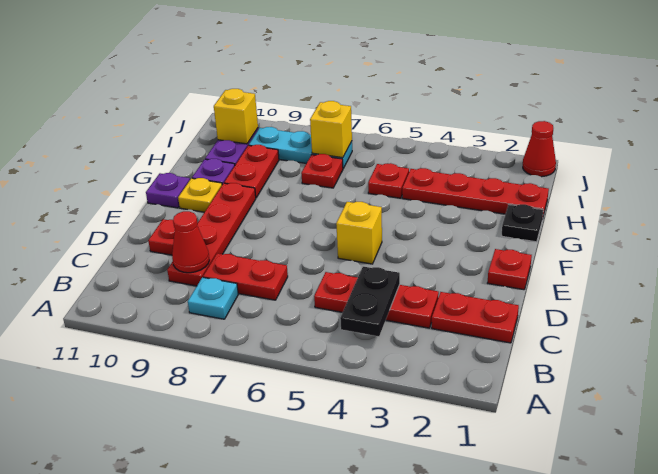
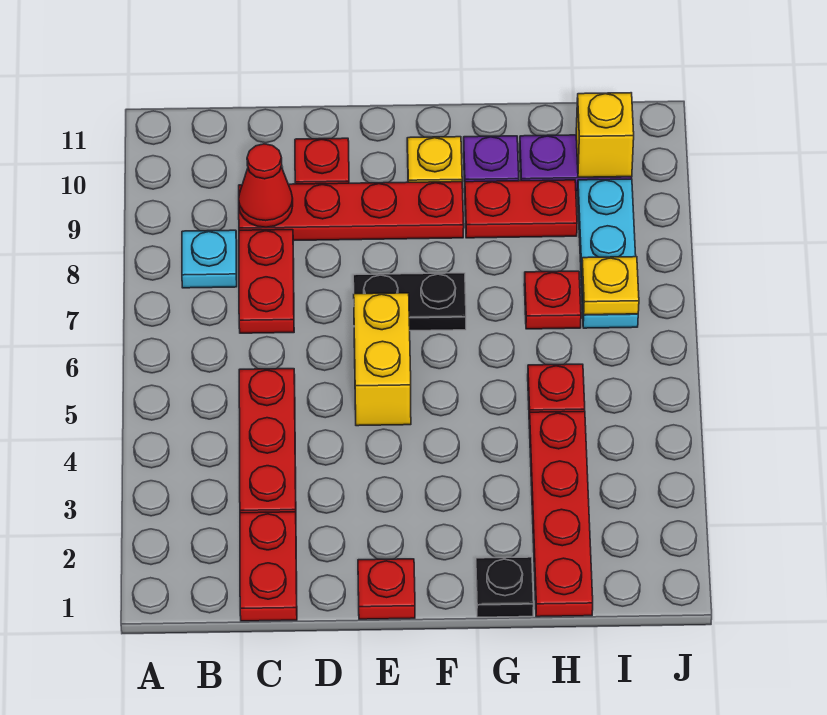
black 1x2 plate [340,267,400,336] -> black 1x2 plate moved to [353,273,466,331]
yellow 1x1 brick [336,202,382,264] -> yellow 1x2 brick [354,293,411,426]
purple 1x1 plate [146,173,190,208] -> none
yellow 1x1 brick [310,101,352,158] -> yellow 1x1 plate [582,257,639,315]
red 1x1 cone [523,121,556,177] -> none

